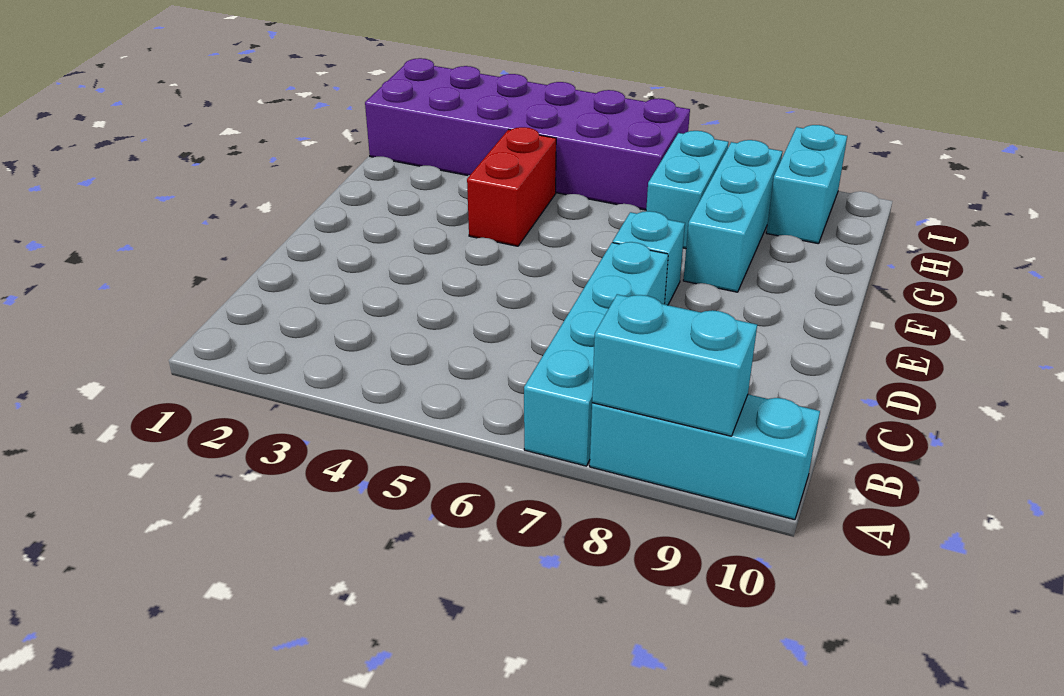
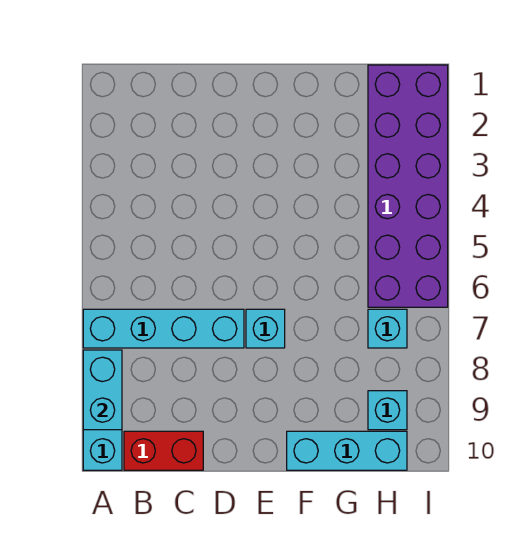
red 1x2 brick [467,127,556,246] -> red 1x2 brick moved to [124,431,203,470]
cyan 1x3 brick [683,140,782,292] -> cyan 1x3 brick moved to [287,431,407,470]
cyan 1x2 brick [646,131,729,249] -> cyan 1x1 brick [368,309,407,348]
cyan 1x2 brick [766,125,847,244] -> cyan 1x1 brick [368,391,407,430]

